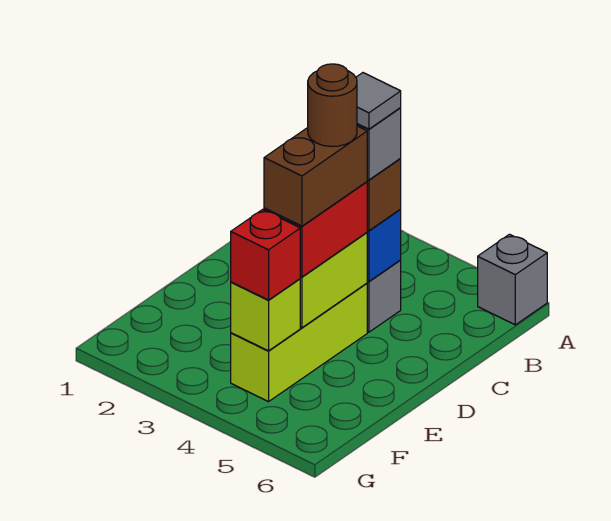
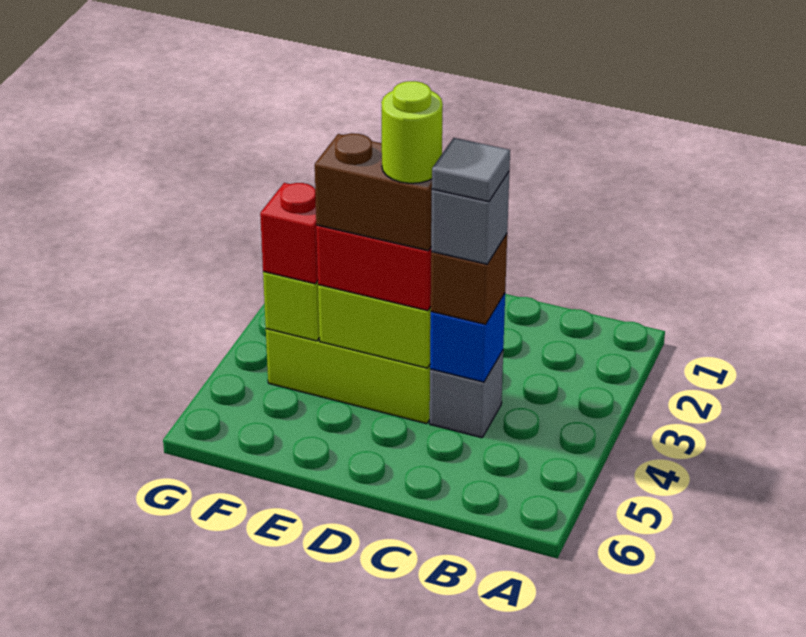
grey 1x1 brick [478,234,547,325] -> none
brown 1x1 round brick [308,64,357,147] -> lime 1x1 round brick [381,81,443,183]

